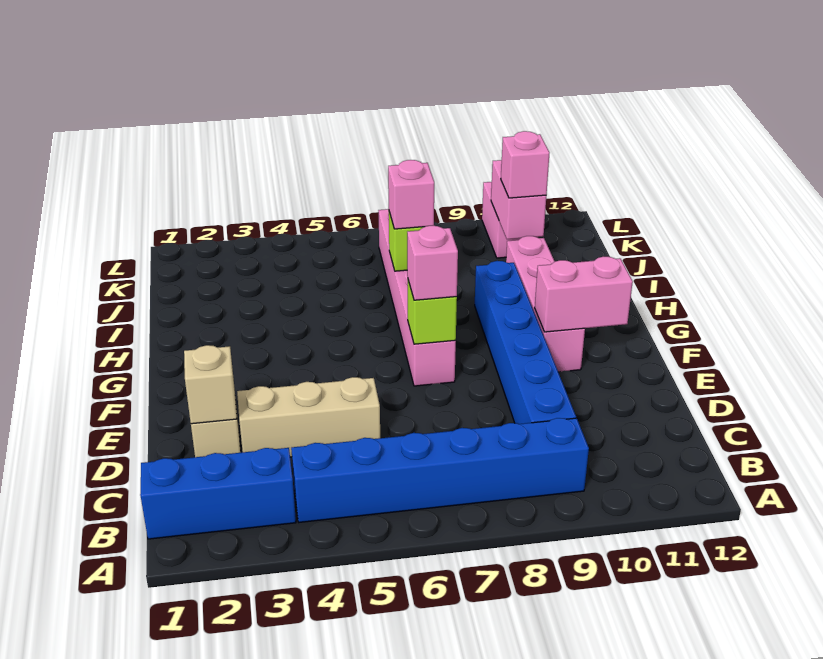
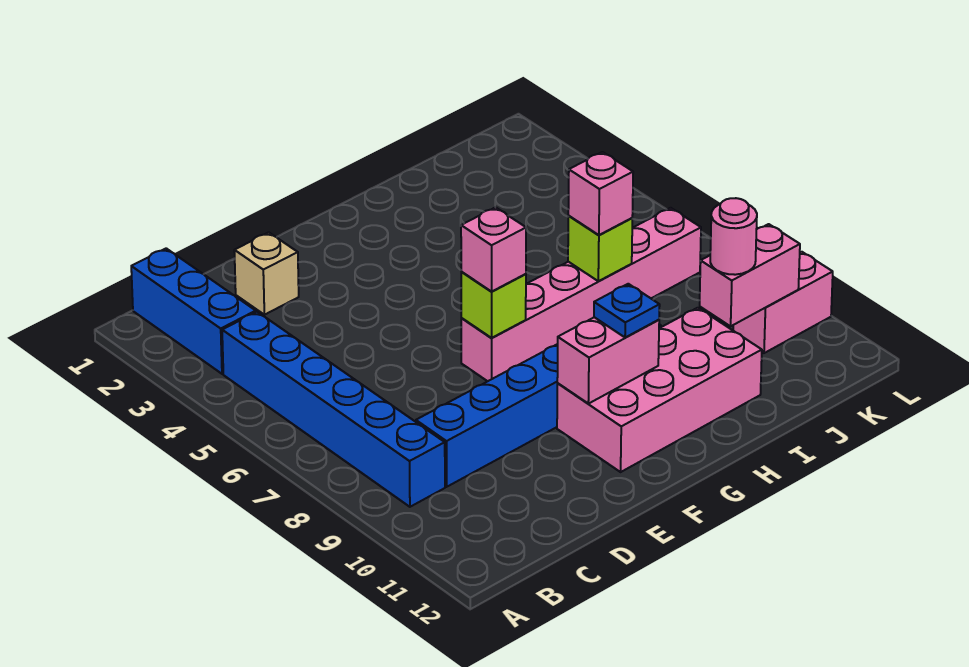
tan 1x1 brick [184,345,237,424] -> none
tan 1x3 brick [237,377,380,457] -> none
pink 1x4 brick [506,236,585,372] -> pink 2x4 brick [557,308,762,472]
pink 1x2 brick [535,256,633,332] -> pink 1x2 brick turned to [557,317,659,404]
none -> blue 1x1 plate [594,284,660,338]
pink 1x1 brick [501,131,549,198] -> pink 1x1 round brick [710,198,757,275]

